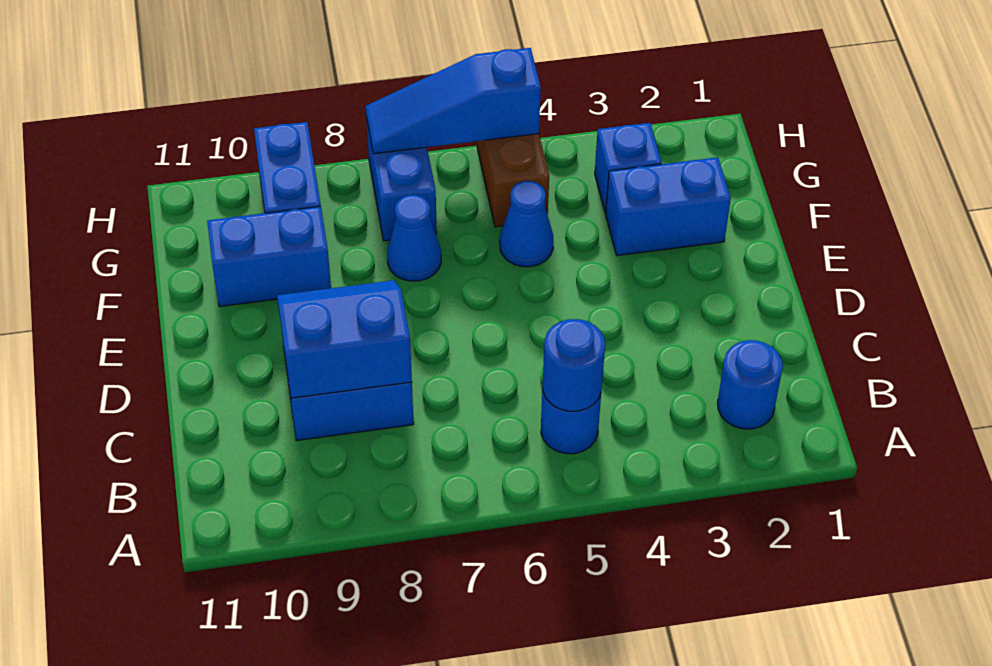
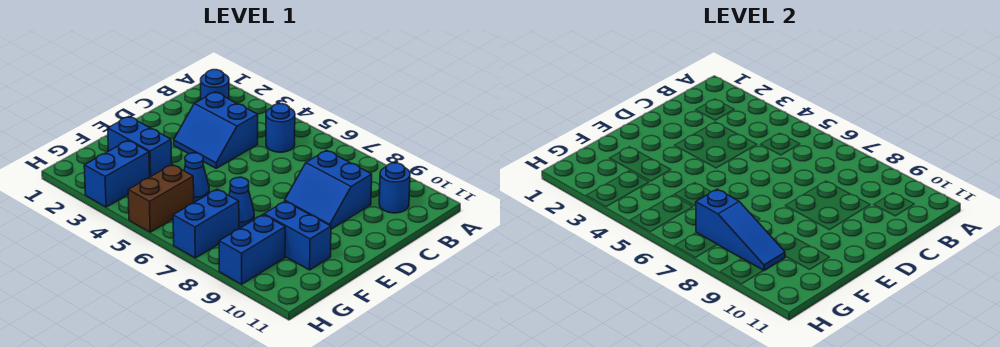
blue 1x1 round brick [543,319,605,411] -> blue 1x1 round brick moved to [379,163,410,213]
blue 2x2 slope [277,280,412,398] -> blue 2x2 slope moved to [174,92,258,168]
blue 1x1 brick [595,123,662,213] -> blue 1x2 brick [84,140,150,207]
blue 1x3 slope [366,48,541,154] -> blue 1x3 slope moved to [696,189,785,271]

